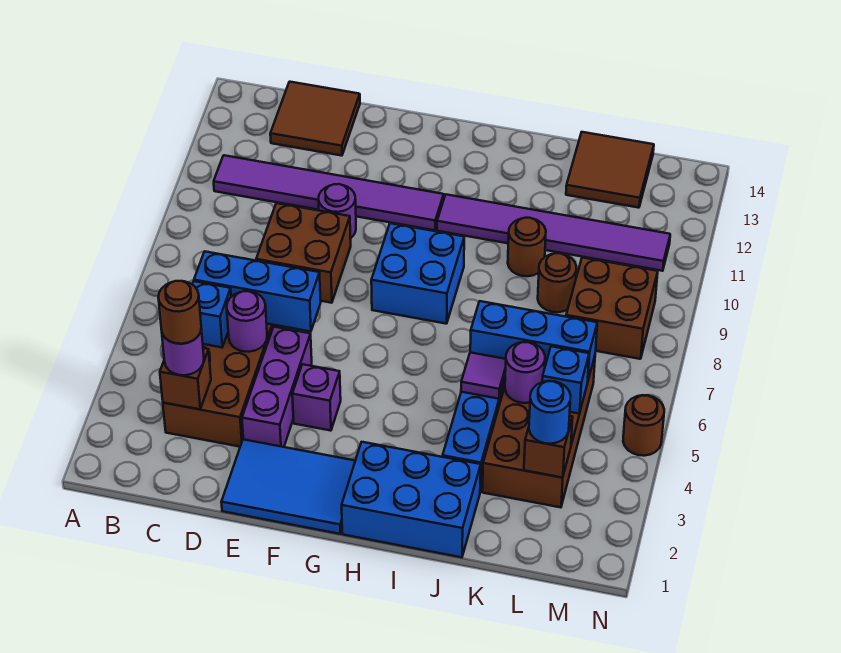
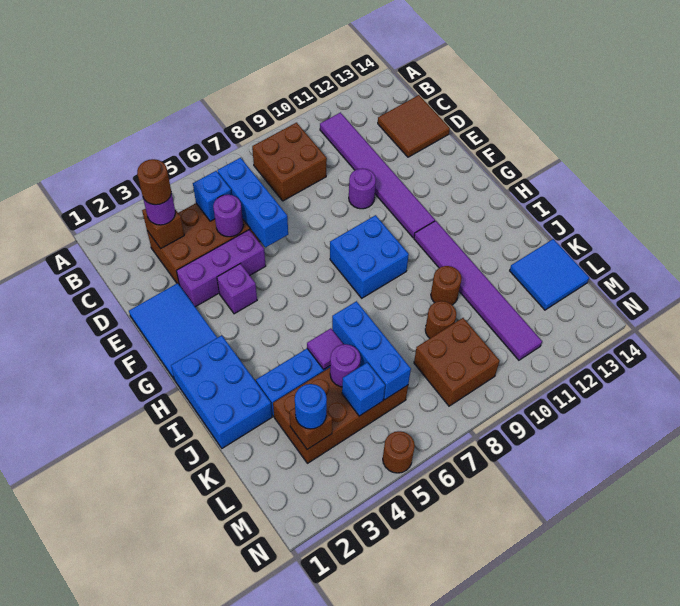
brown 2x2 brick [256,203,351,303] -> brown 2x2 brick moved to [252,123,327,201]
brown 2x2 tile [566,132,654,208] -> blue 2x2 tile [510,239,589,310]

